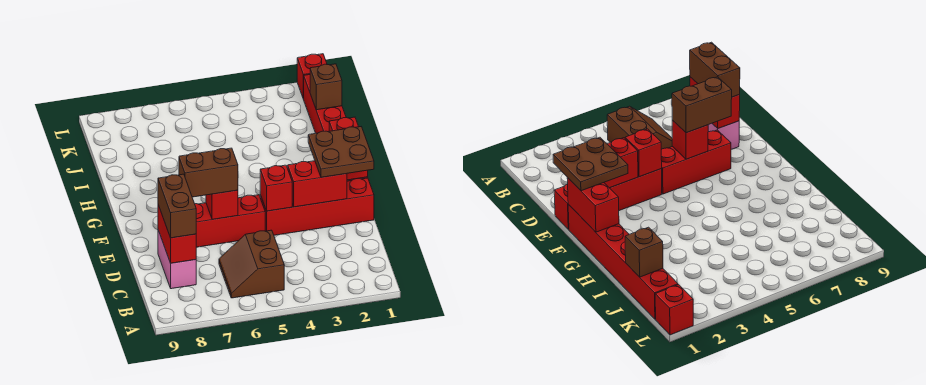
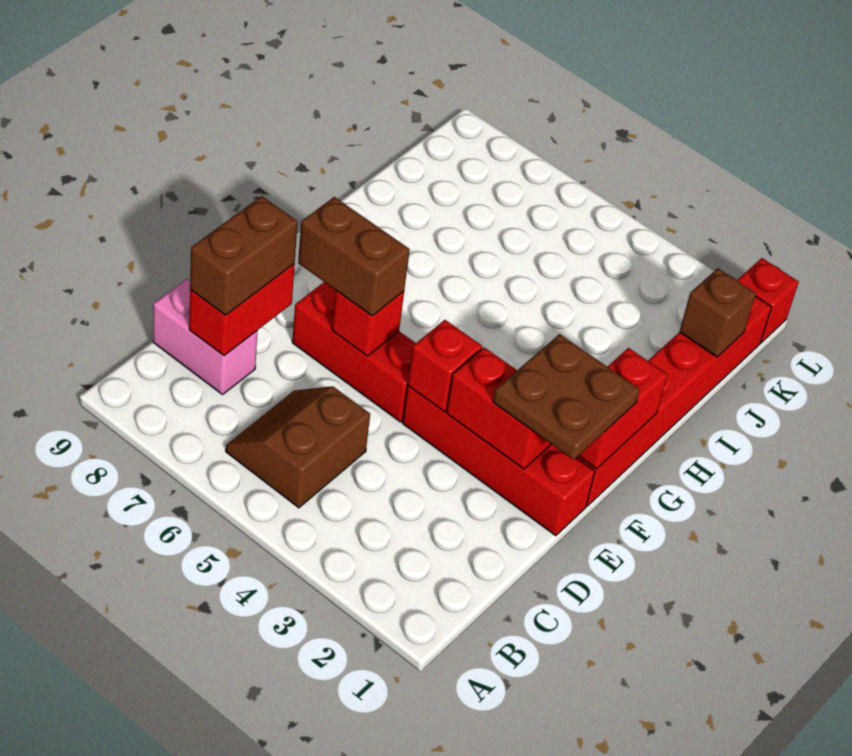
pink 1x2 brick [158,230,196,289] -> pink 1x2 brick turned to [153,279,257,395]

